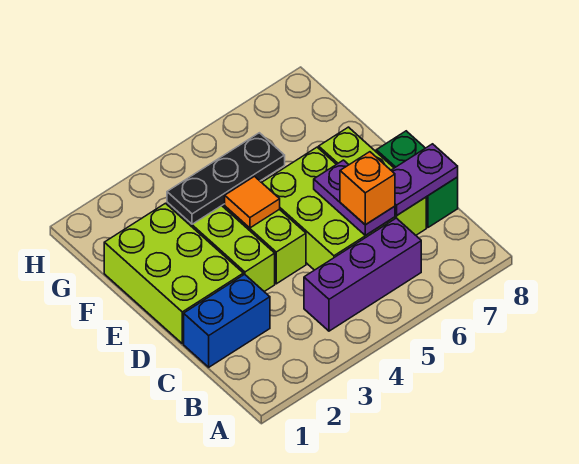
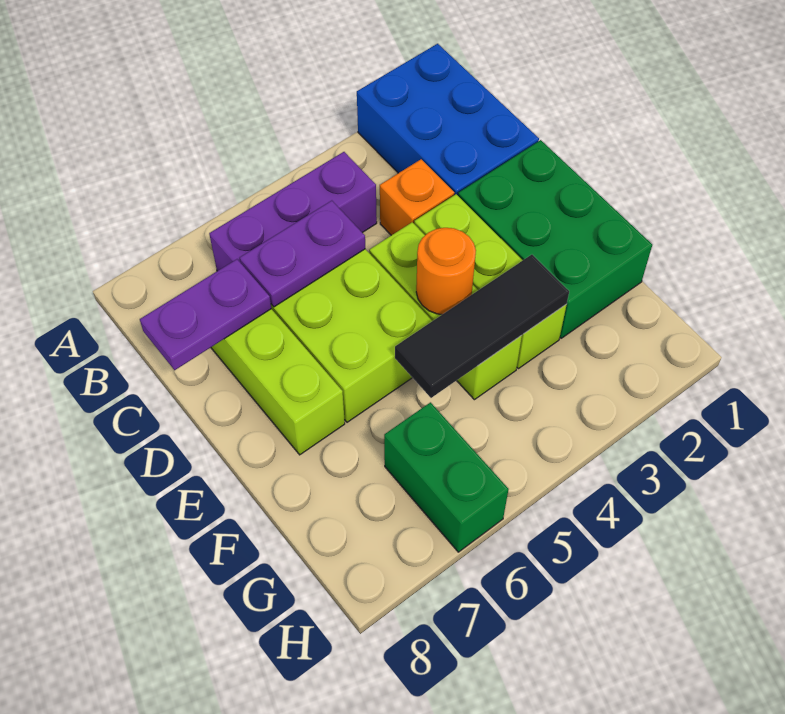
blue 1x2 brick [184,274,270,367] -> blue 2x3 brick [357,44,539,195]
purple 1x2 plate [314,160,395,235] -> purple 1x2 plate turned to [240,201,365,307]
orange 1x1 brick [340,152,395,225] -> orange 1x1 brick moved to [380,159,454,235]
green 1x2 brick [376,131,458,228] -> green 1x2 brick moved to [384,402,509,552]
lime 2x3 brick [104,203,243,344] -> green 2x3 brick [458,140,652,338]
orange 1x1 tile [225,176,280,228] -> orange 1x1 round brick [416,228,476,314]
black 1x3 plate [167,133,285,224] -> black 1x3 tile [395,255,569,398]

